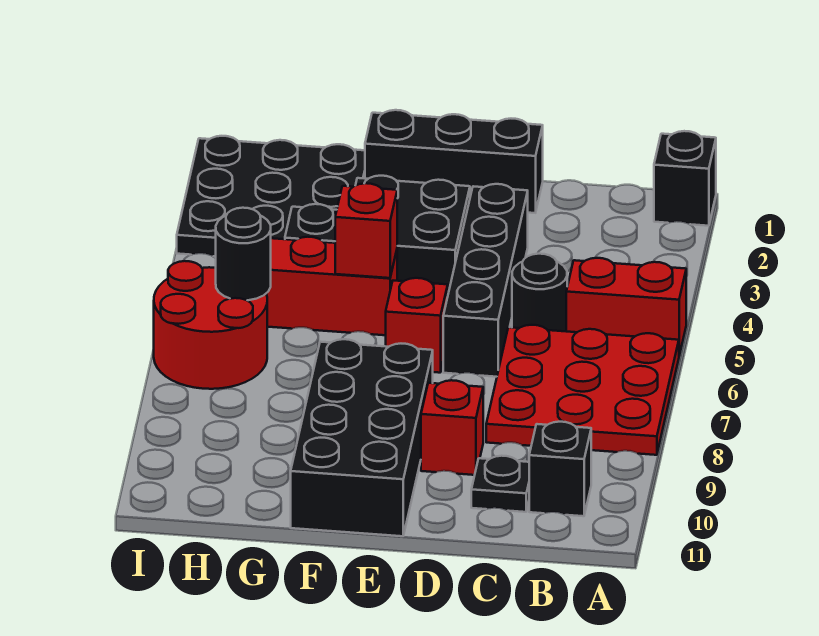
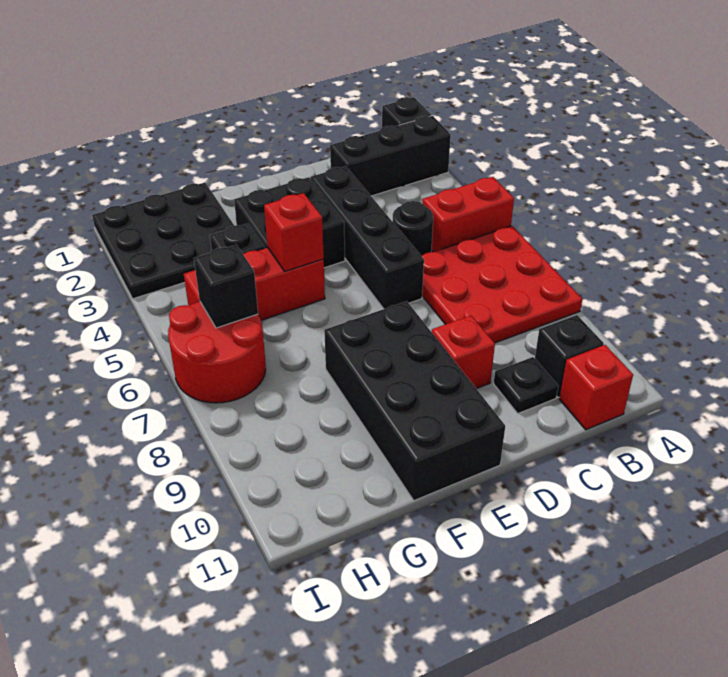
black 1x3 brick [365,110,543,213] -> black 1x3 brick moved to [330,116,451,196]
red 1x1 brick [386,278,448,373] -> red 1x1 brick moved to [559,345,633,430]
black 1x1 round brick [216,208,271,300] -> black 1x1 brick [194,245,258,328]

